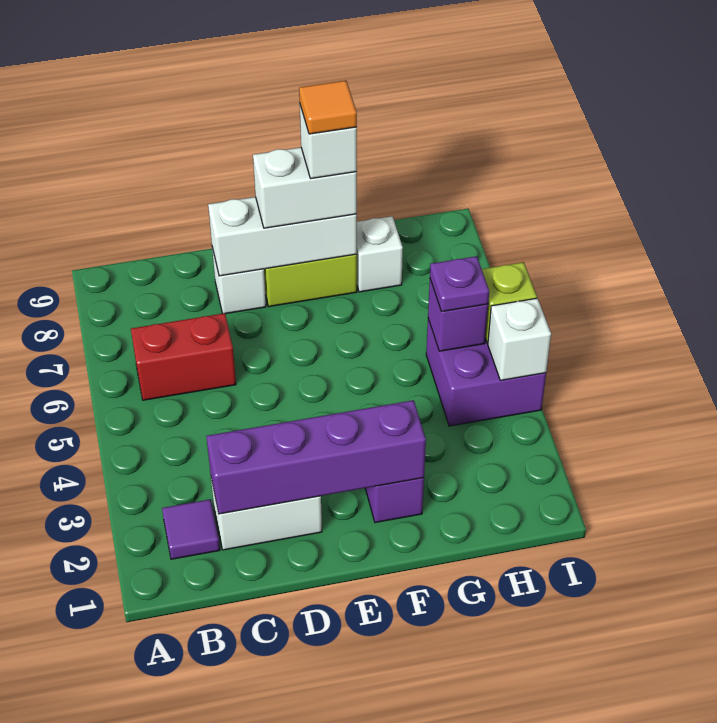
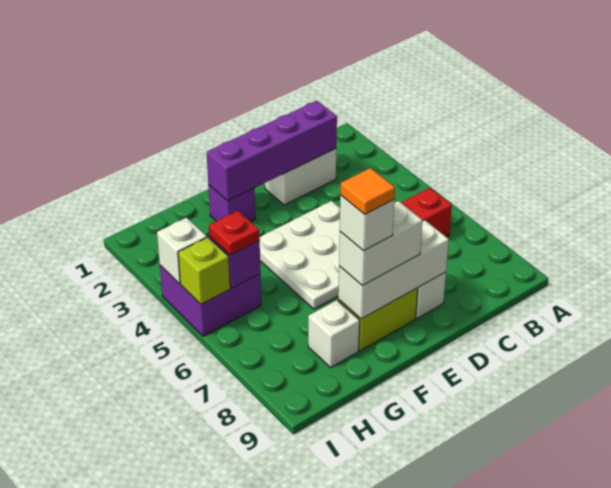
purple 1x1 tile [162,499,220,559] -> none
none -> white 3x3 plate [259,201,340,309]
purple 1x1 plate [430,256,489,312] -> red 1x1 plate [209,211,260,255]

